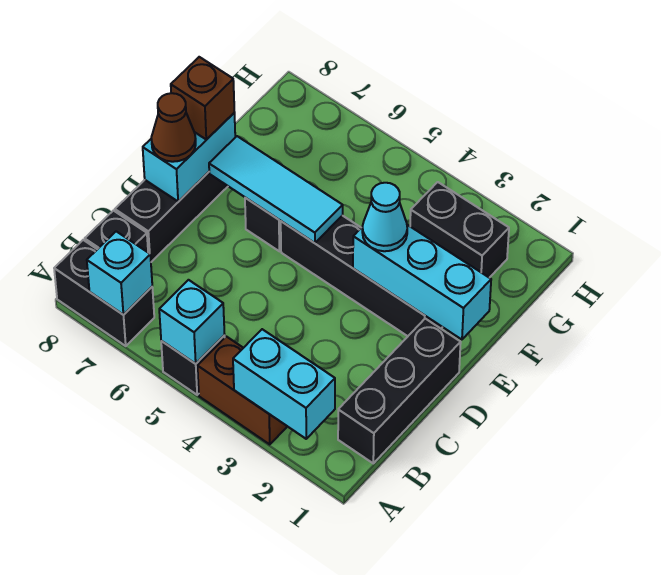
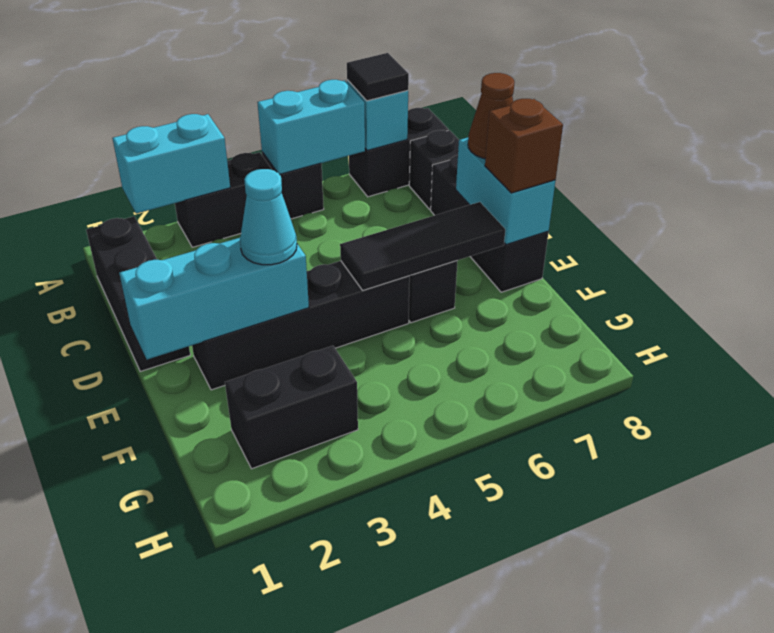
brown 1x2 brick [198,336,287,445] -> black 1x2 brick [175,152,272,247]
cyan 1x1 brick [159,280,225,364] -> cyan 1x2 brick [257,80,365,174]
none -> black 1x1 tile [347,53,409,101]
cyan 1x3 tile [209,136,343,243] -> black 1x3 tile [340,202,505,290]

